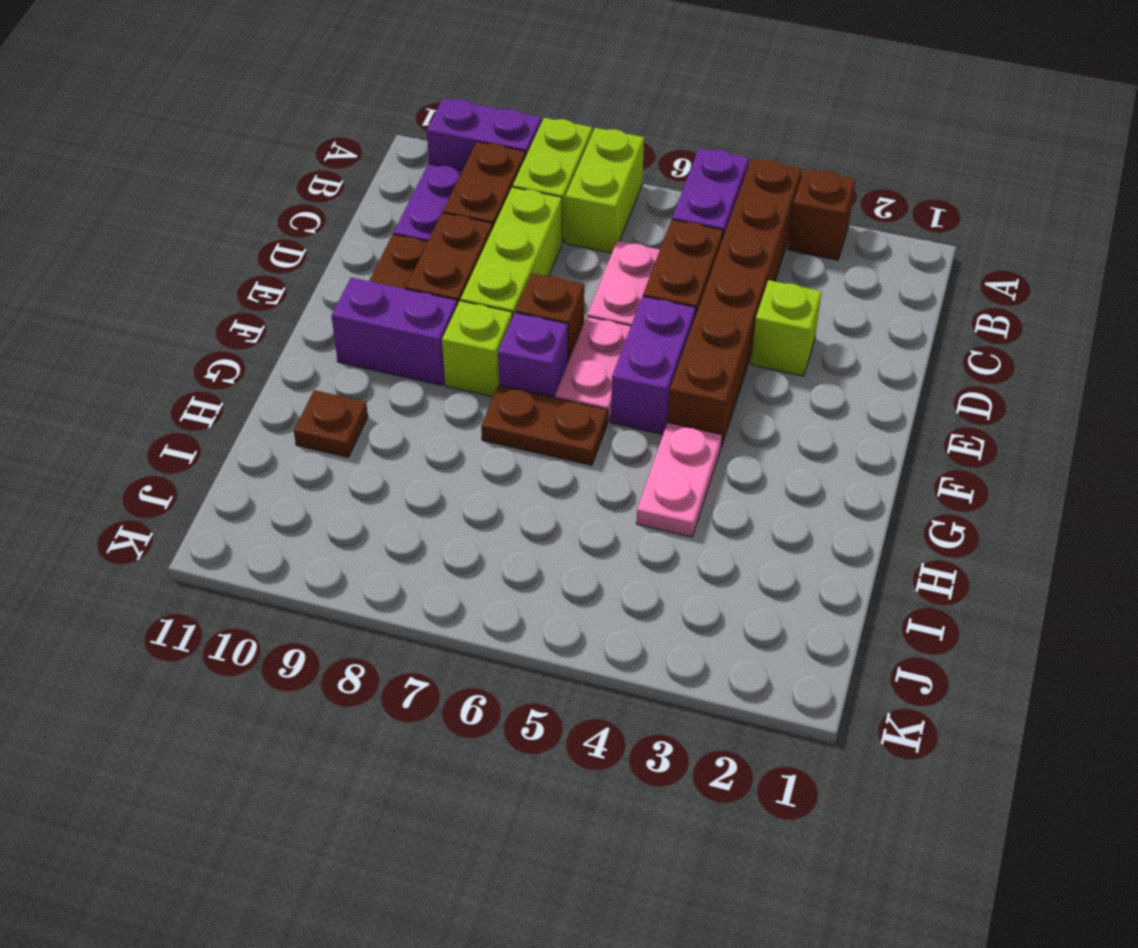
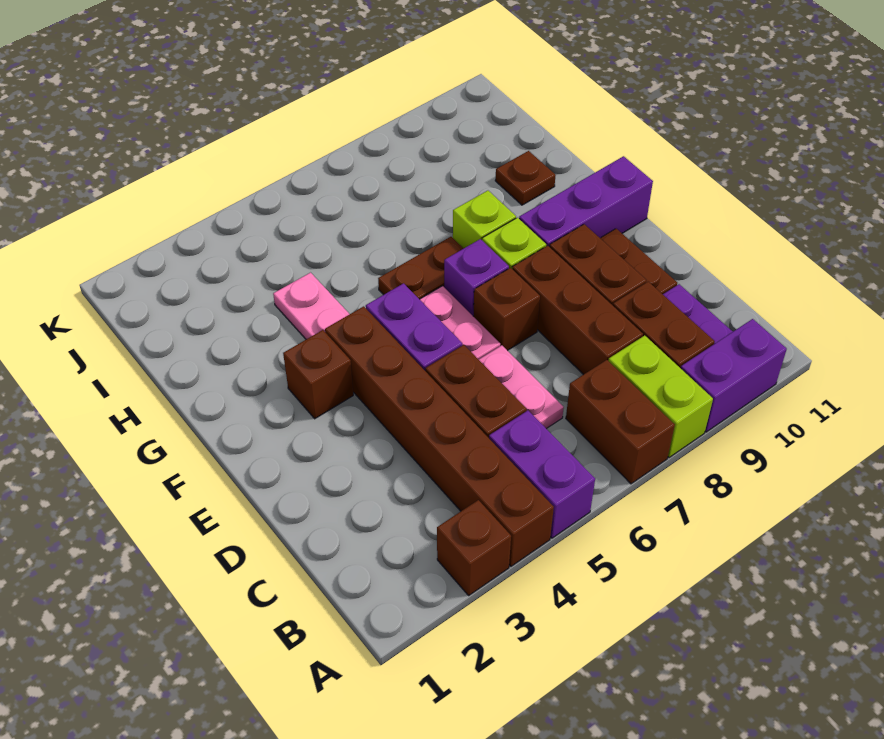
lime 1x2 brick [565,128,644,253] -> brown 1x2 brick [566,360,675,484]
lime 1x3 brick [461,187,562,318] -> brown 1x3 brick [512,246,643,375]
lime 1x1 brick [751,280,822,376] -> lime 1x1 brick moved to [453,191,516,248]
none -> brown 1x1 brick [283,330,353,419]
purple 1x2 brick [331,278,457,385] -> purple 1x3 brick [519,156,653,246]

